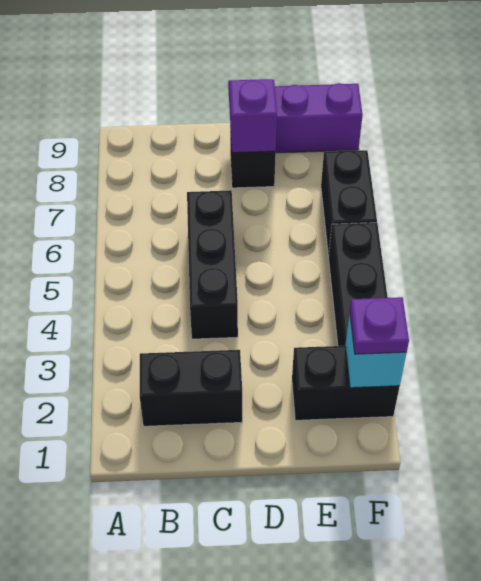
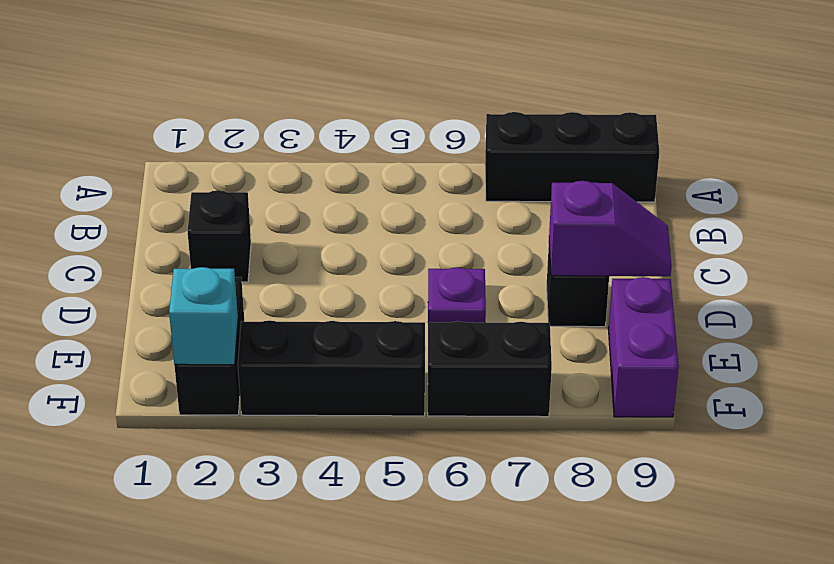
black 1x2 brick [140,350,242,426] -> black 1x1 brick [188,190,251,282]
black 1x3 brick [187,190,238,339] -> black 1x3 brick moved to [485,112,659,202]
purple 1x1 plate [350,297,409,354] -> purple 1x1 plate moved to [428,267,486,323]

